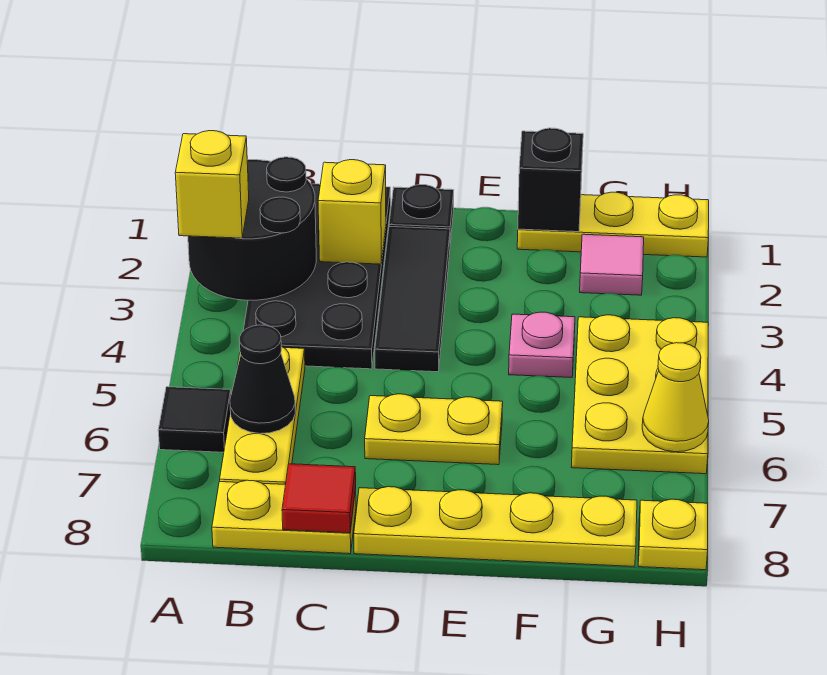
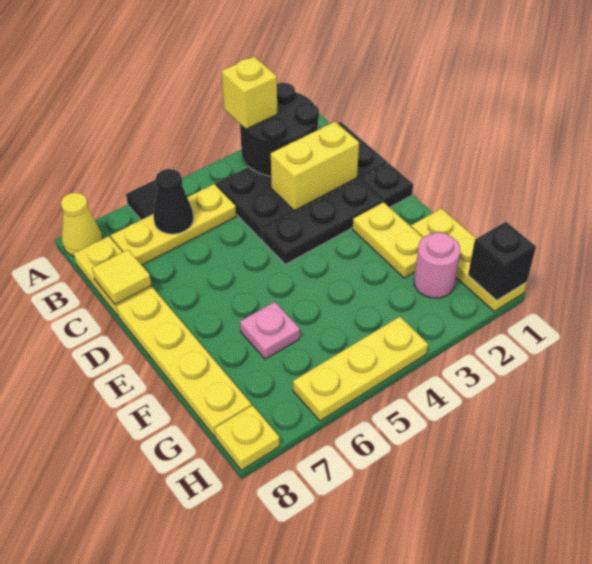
yellow 1x1 brick [318,160,386,264] -> yellow 1x2 brick [271,122,359,211]
red 1x1 tile [282,464,356,533] -> yellow 1x1 tile [92,250,151,305]
black 1x3 tile [375,227,450,372] -> black 1x3 plate [262,180,382,264]
yellow 1x2 plate [365,394,503,465] -> yellow 1x2 plate moved to [353,202,423,278]
black 1x1 brick [518,128,583,232] -> black 1x1 brick moved to [468,222,536,300]
pink 1x1 plate [509,312,575,378] -> pink 1x1 plate moved to [240,302,300,359]
pink 1x1 tile [580,234,644,295] -> pink 1x1 round brick [414,232,460,298]
yellow 2x3 plate [571,315,708,474] -> yellow 1x3 plate [293,317,428,421]
yellow 1x1 cone [642,343,709,452] -> yellow 1x1 cone moved to [61,193,103,256]

